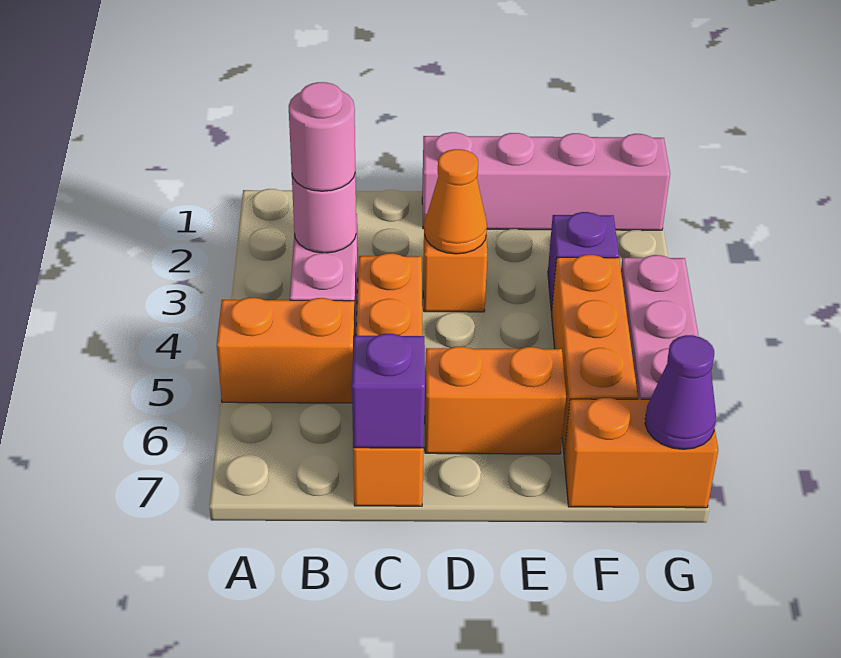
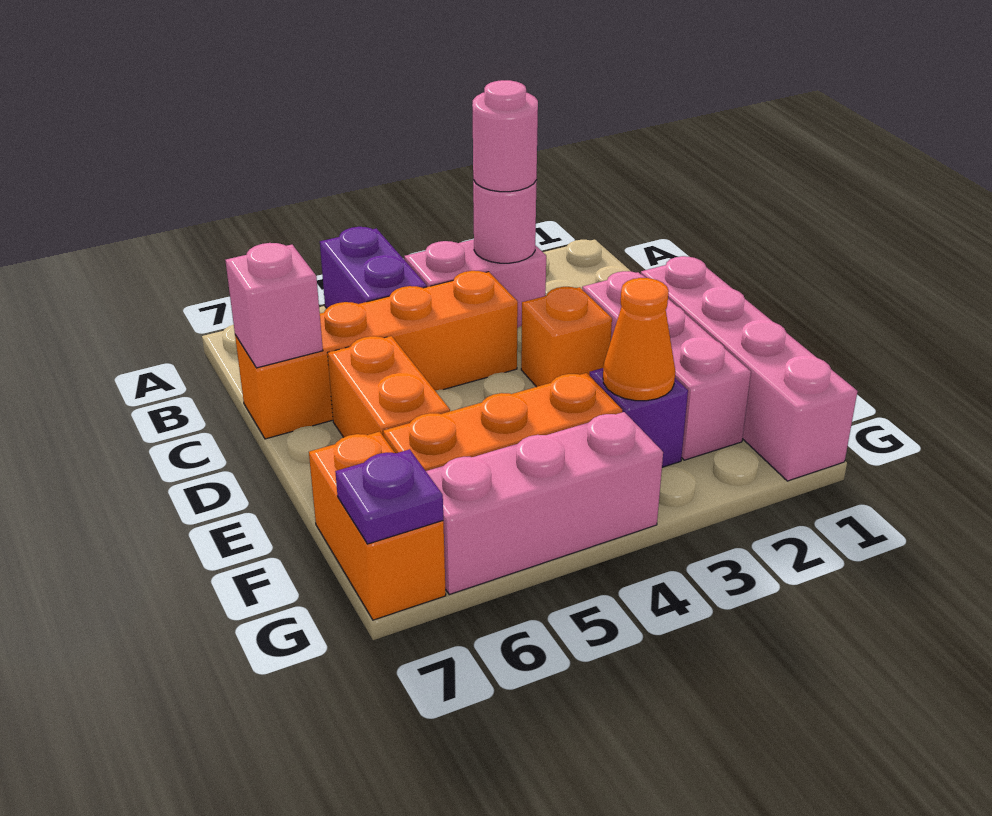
orange 1x2 brick [217,298,355,403] -> purple 1x2 brick [320,227,427,308]
purple 1x1 brick [352,334,425,448] -> pink 1x1 brick [225,243,323,368]
none -> pink 1x3 brick [582,271,751,460]
orange 1x1 cone [425,149,487,254] -> orange 1x1 cone moved to [603,278,675,401]
purple 1x1 cone [645,335,716,449] -> purple 1x1 plate [335,449,443,544]

